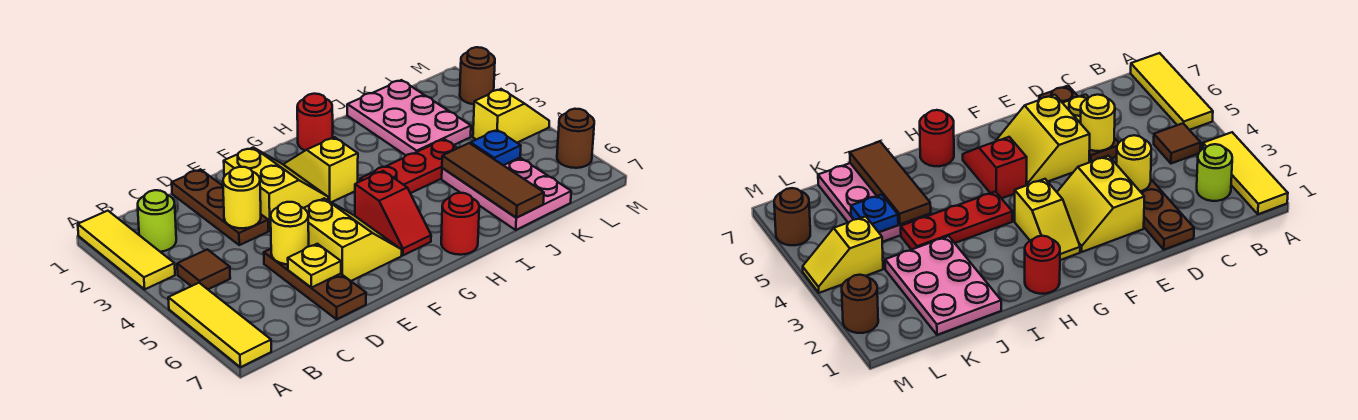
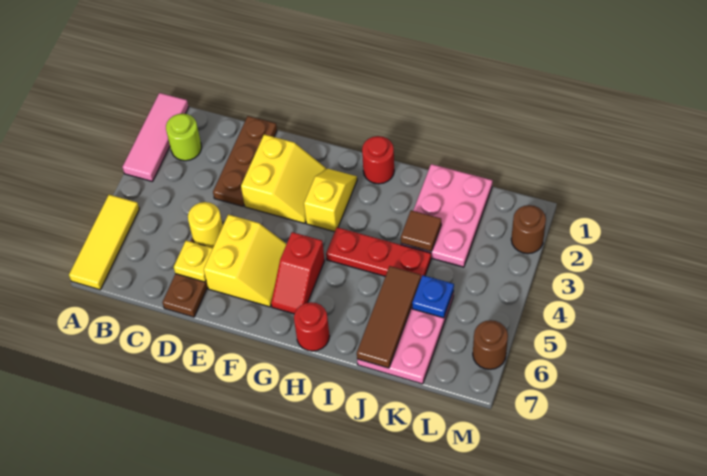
yellow 1x3 tile [78,211,175,289] -> pink 1x3 tile [122,93,189,182]
brown 1x1 tile [177,249,230,289] -> brown 1x1 tile moved to [401,210,441,251]
yellow 1x1 round brick [223,167,261,228] -> none
yellow 1x2 slope [473,89,549,143] -> none

